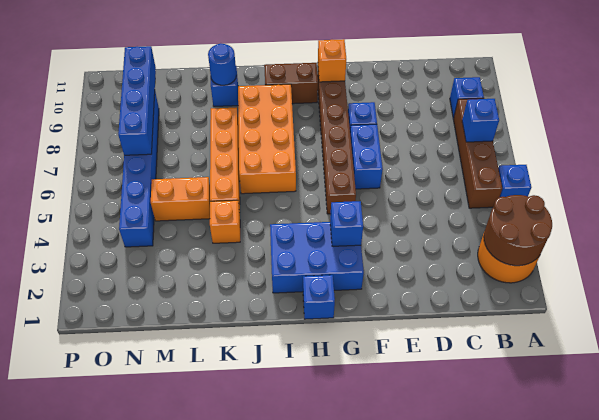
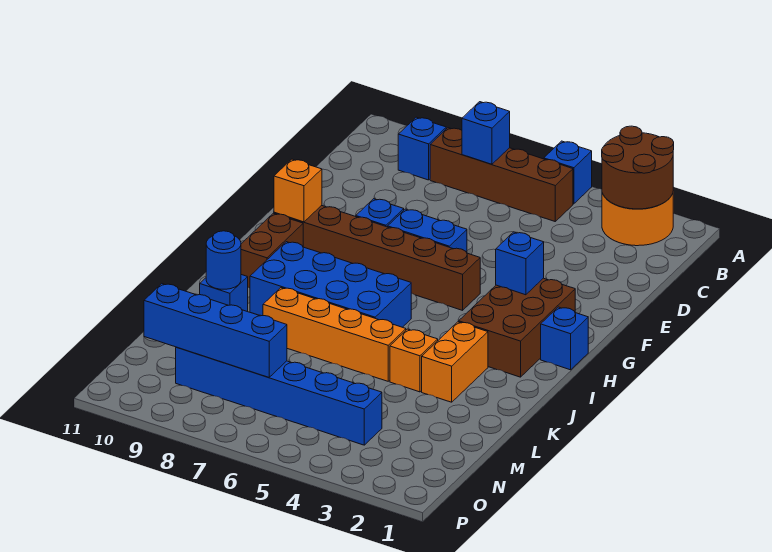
blue 2x3 brick [270,222,364,293] -> brown 2x3 brick [459,278,575,377]
orange 2x4 brick [238,84,296,194] -> blue 2x4 brick [250,242,411,327]
orange 1x2 brick [151,177,210,221] -> orange 1x2 brick moved to [422,322,488,402]

